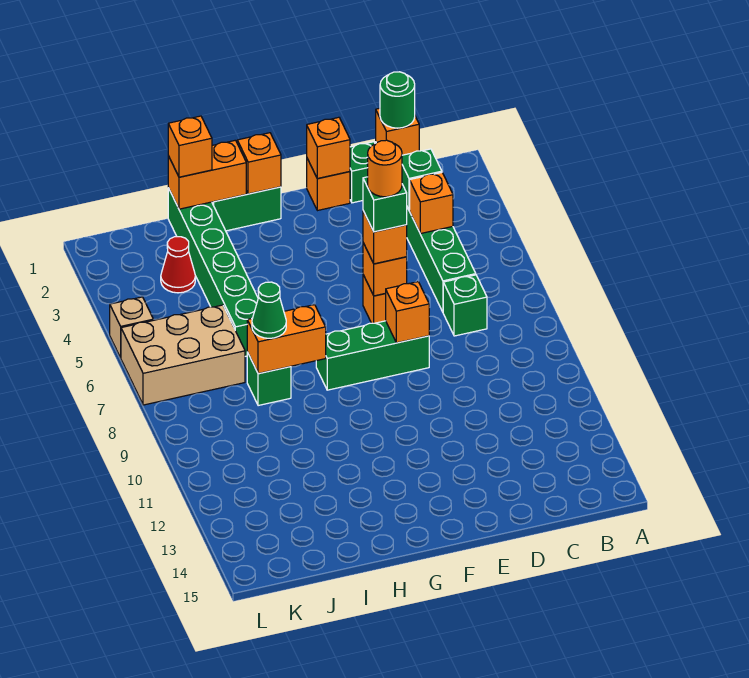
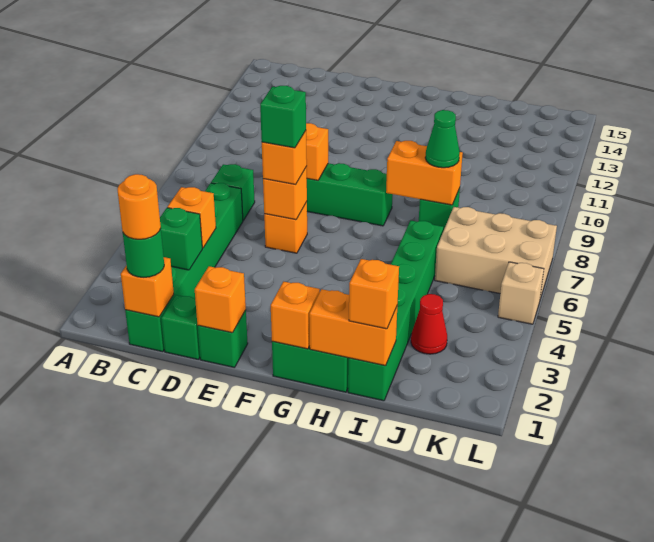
orange 1x1 brick [307,159,350,211] -> green 1x1 brick [198,310,248,368]
orange 1x1 round brick [368,140,402,197] -> orange 1x1 round brick moved to [118,174,161,239]

